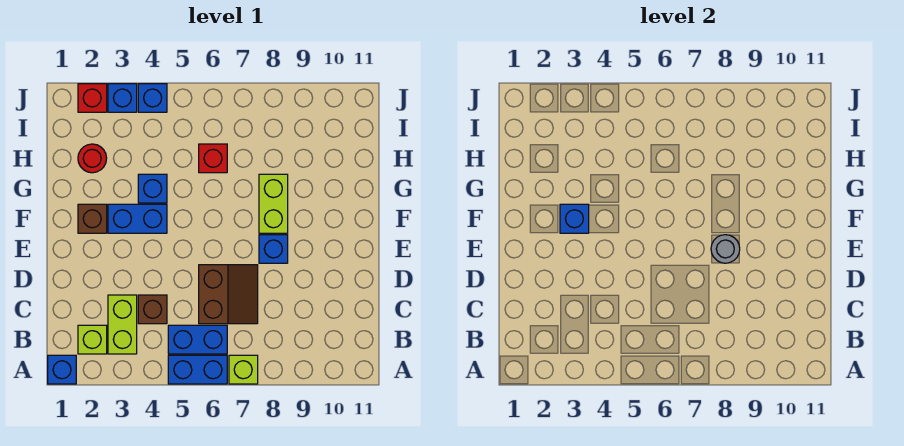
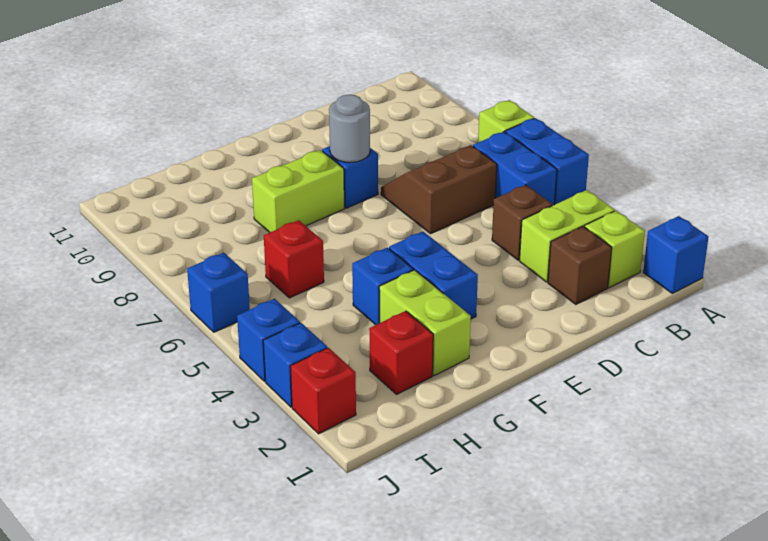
brown 1x1 brick [78,204,107,233] -> brown 1x1 brick moved to [548,227,612,304]
blue 1x1 brick [560,204,589,233] -> blue 1x1 brick moved to [187,253,250,332]
none -> lime 1x2 brick [379,270,471,376]
red 1x1 round brick [78,144,107,173] -> red 1x1 brick [369,311,433,394]

